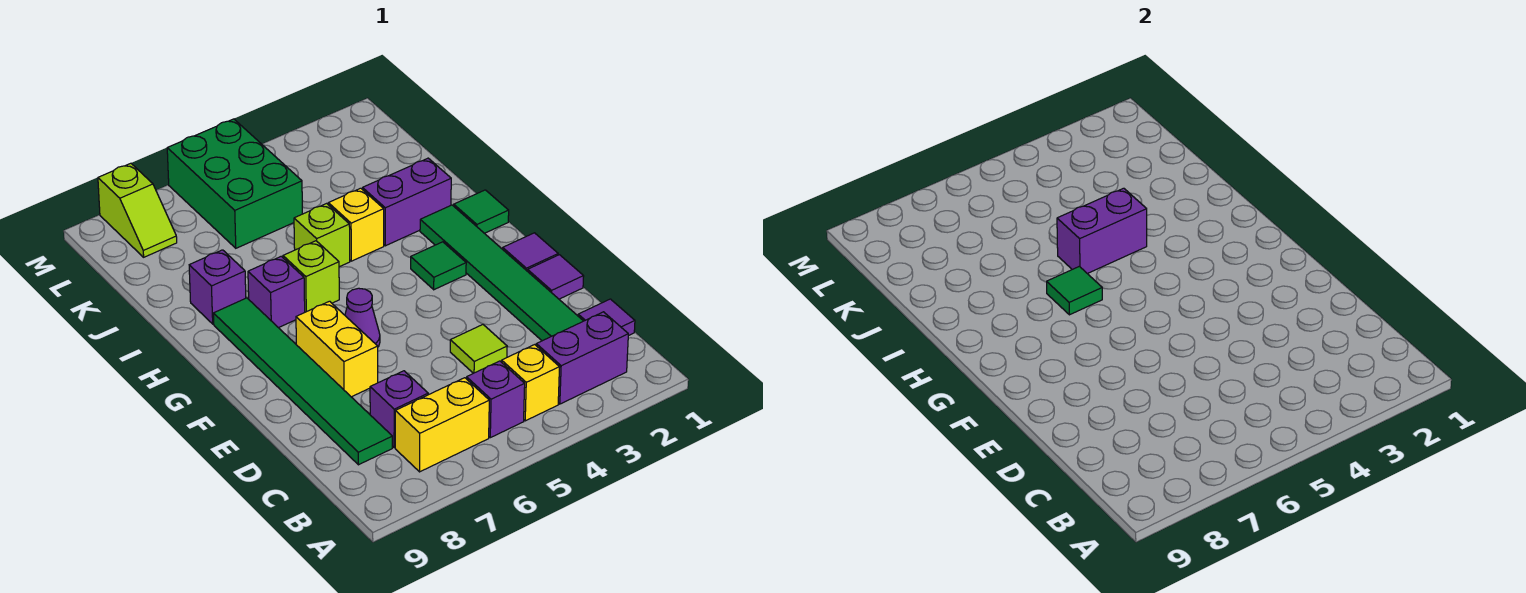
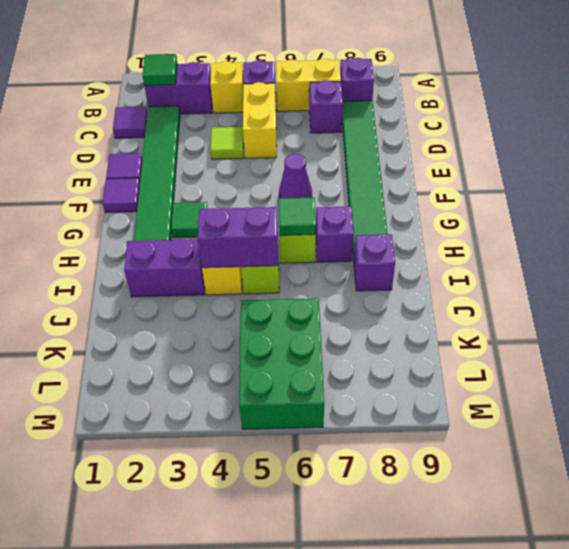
none -> purple 1x1 brick [340,58,374,101]
yellow 1x2 brick [296,301,378,397] -> yellow 1x2 brick moved to [243,82,277,158]
green 1x1 tile [454,190,509,233] -> green 1x1 tile moved to [142,54,177,85]
lime 1x2 slope [98,163,177,257] -> none

